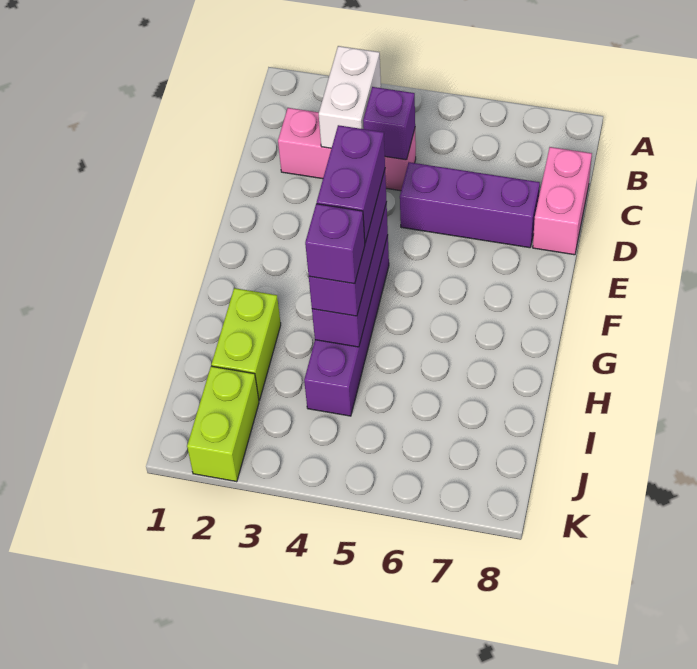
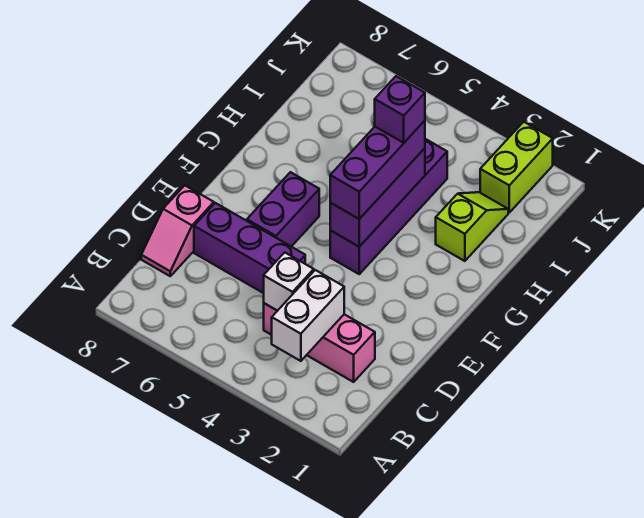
purple 1x1 brick [363,87,415,160] -> white 1x1 brick [264,252,314,311]
pink 1x2 brick [533,147,592,255] -> pink 1x2 slope [141,186,214,276]
purple 1x2 brick [317,125,385,243] -> purple 1x2 brick moved to [247,172,319,247]
lime 1x2 brick [211,288,281,400] -> lime 1x2 slope [436,192,508,261]

